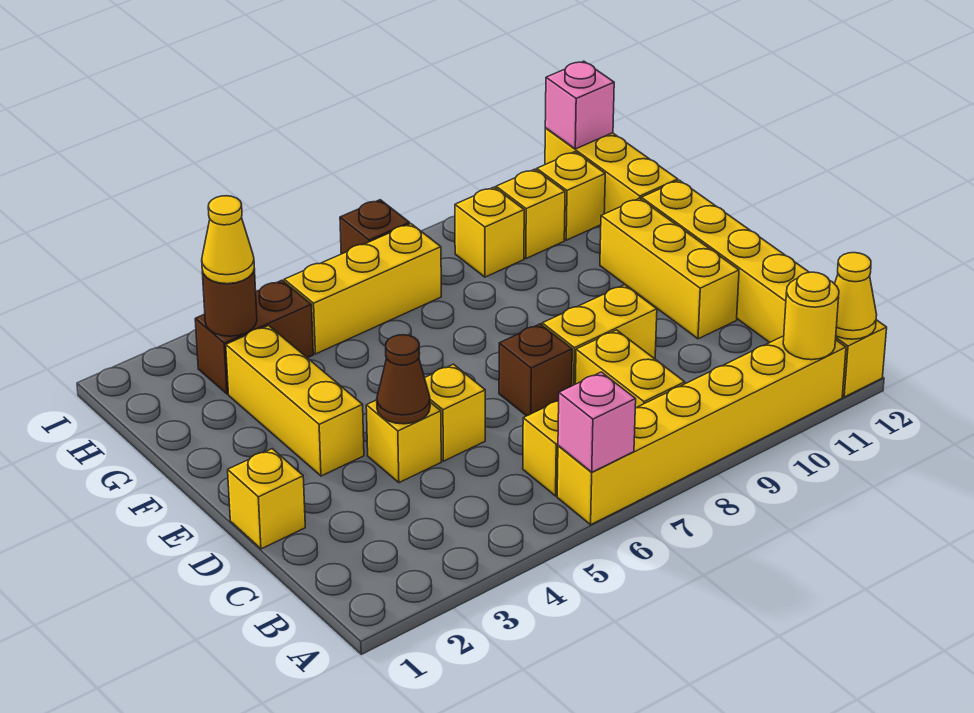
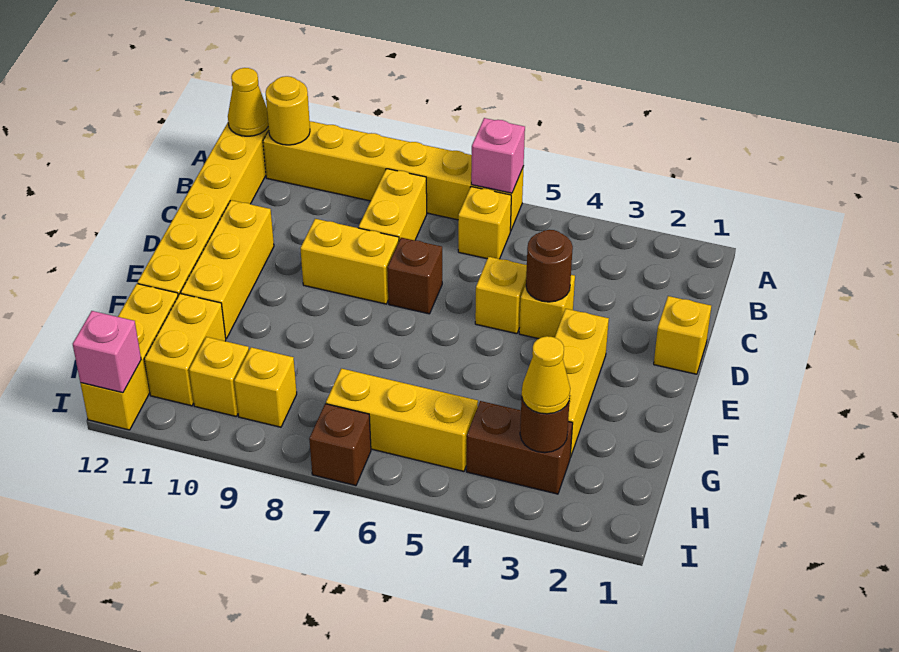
brown 1x1 cone [377,335,430,424] -> brown 1x1 round brick [526,230,573,302]
yellow 1x1 brick [537,152,605,240] -> yellow 1x2 brick [144,294,226,406]

